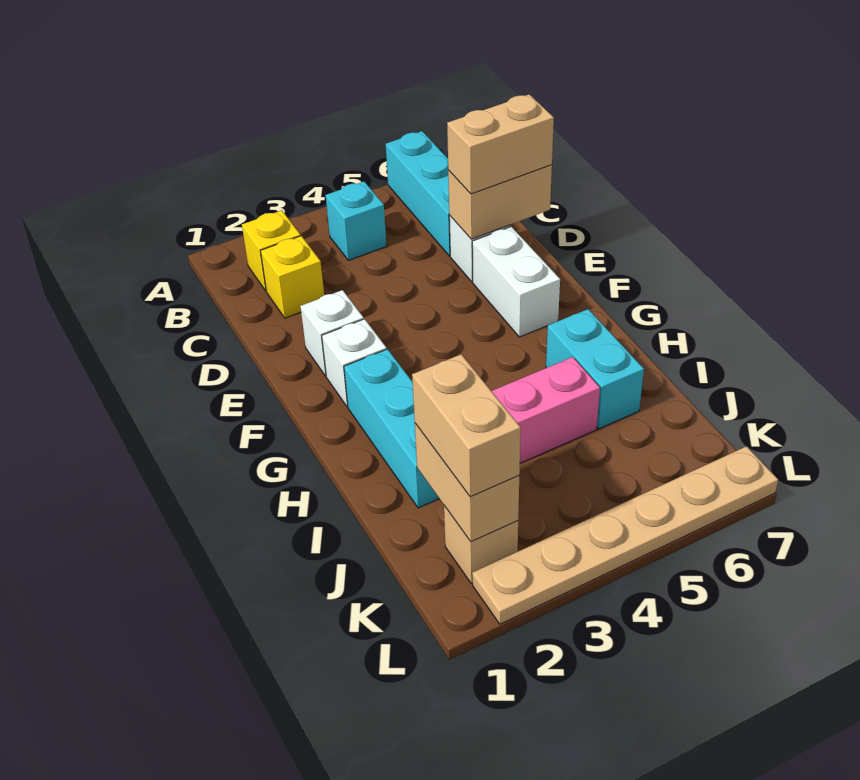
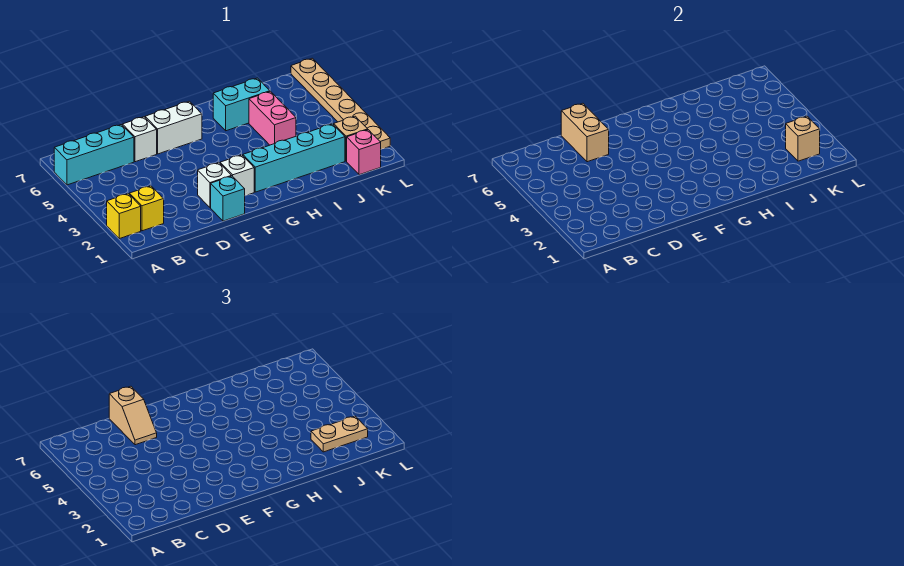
cyan 1x1 brick [326,182,387,260] -> cyan 1x1 brick moved to [211,176,245,221]
yellow 1x1 brick [261,236,324,318] -> yellow 1x1 brick moved to [107,194,141,239]
tan 1x2 brick [447,94,554,194] -> tan 1x2 slope [109,386,157,445]
cyan 1x3 brick [344,349,439,508] -> cyan 1x4 brick [243,124,345,192]
tan 1x2 brick [415,423,519,542] -> tan 1x1 brick [786,116,820,161]
tan 1x2 brick [412,354,521,497] -> tan 1x2 plate [311,416,368,452]
none -> pink 1x1 brick [347,130,381,175]

